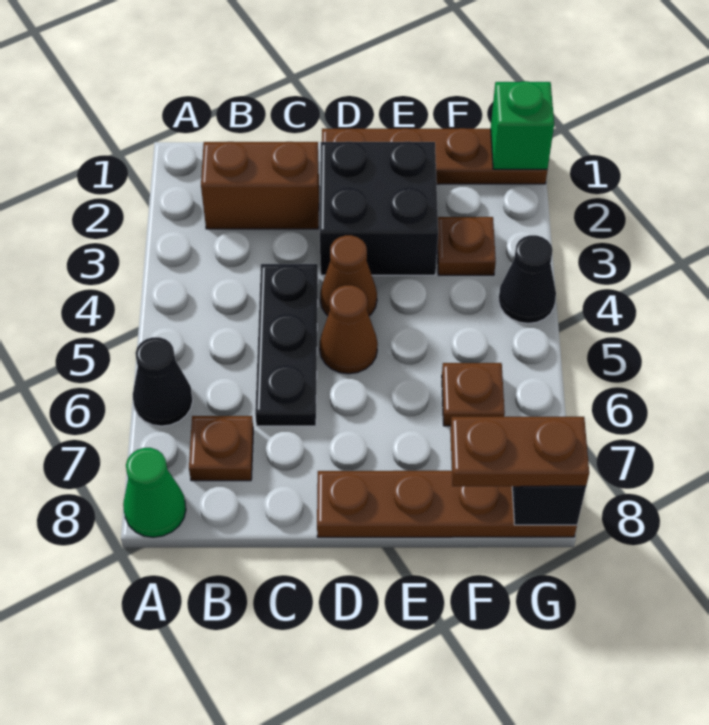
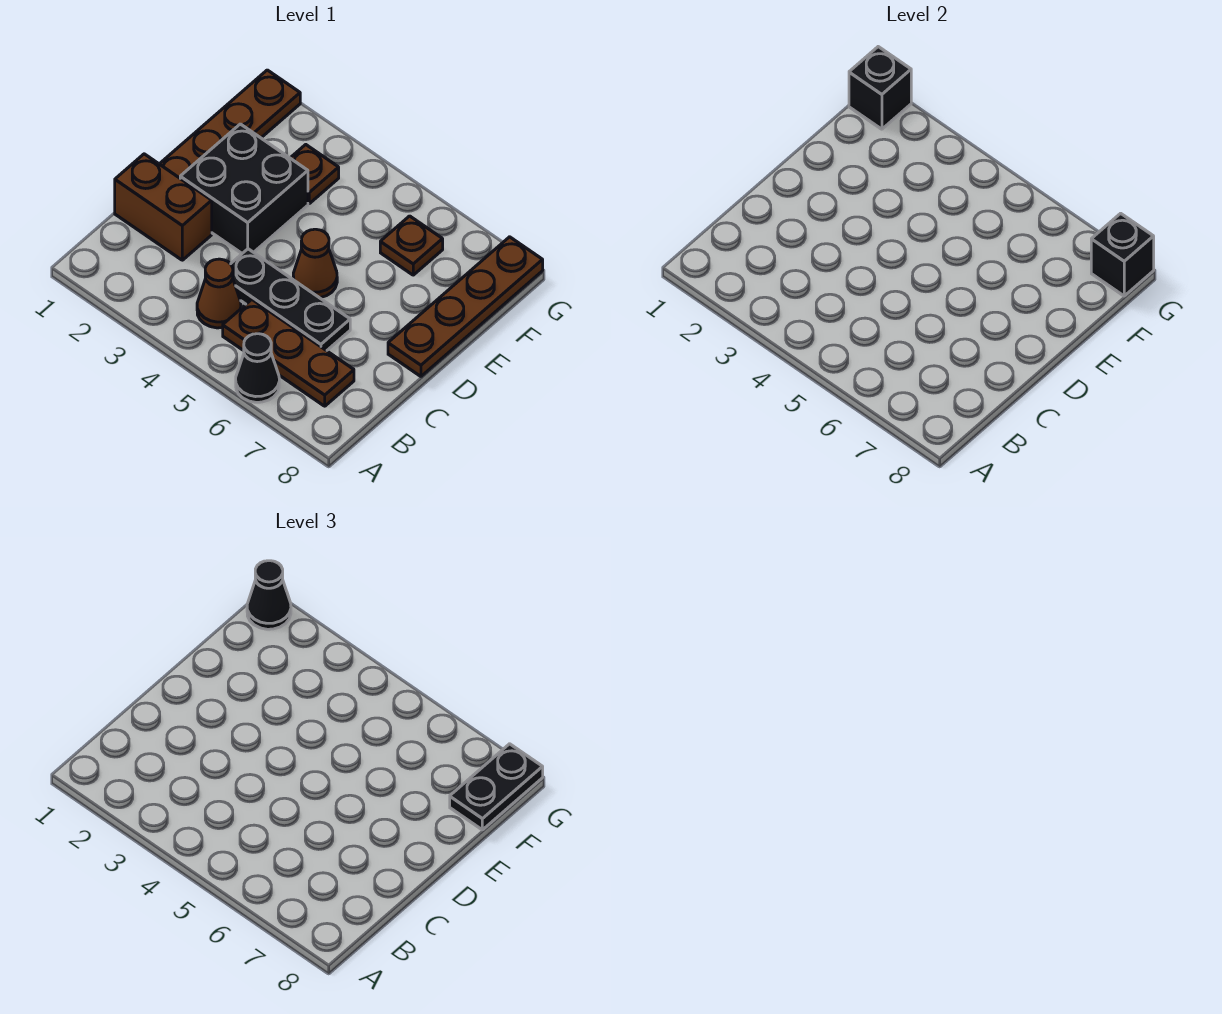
green 1x1 cone [123,448,186,537] -> none
brown 1x2 brick [201,142,319,229] -> brown 1x2 brick turned to [115,154,212,260]
brown 1x1 plate [189,416,253,481] -> brown 1x3 plate [223,300,354,406]
brown 1x1 cone [320,235,377,316] -> brown 1x1 cone moved to [197,259,241,328]
brown 1x2 plate [450,417,589,486] -> black 1x2 plate [450,744,543,830]
green 1x1 brick [491,81,554,169] -> black 1x1 brick [849,47,911,129]
black 1x1 cone [498,235,556,323] -> black 1x1 cone moved to [247,561,291,629]

